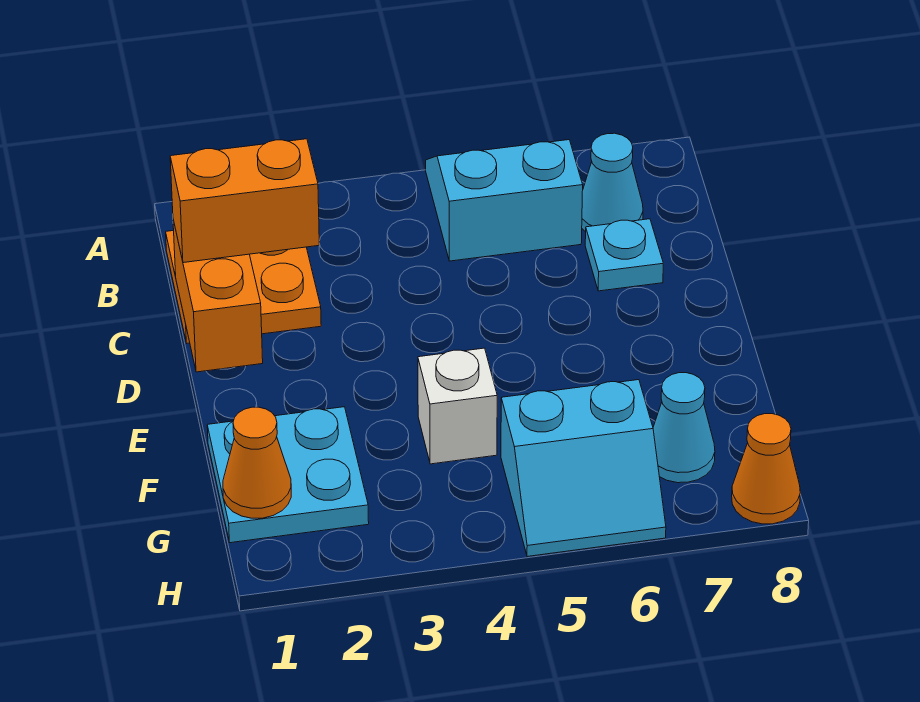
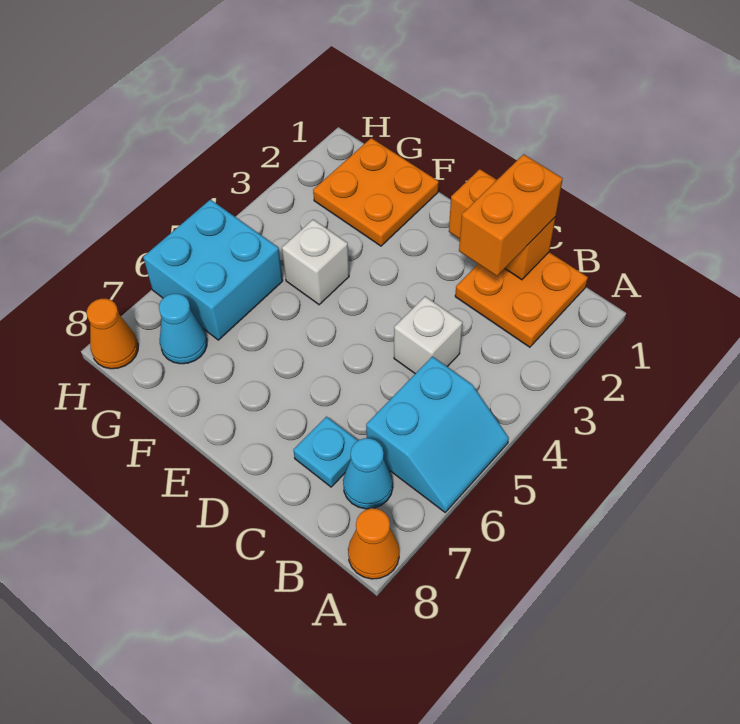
none -> white 1x1 brick [394,296,463,374]
cyan 2x2 plate [207,407,369,543] -> orange 2x2 plate [313,138,439,246]
orange 1x1 cone [223,407,291,518] -> orange 1x1 cone moved to [348,508,399,579]
cyan 2x2 slope [501,380,666,557] -> cyan 2x2 brick [143,200,283,340]

